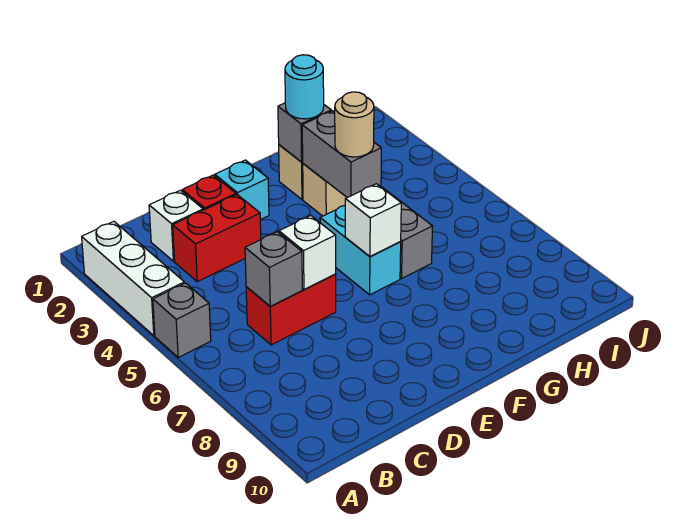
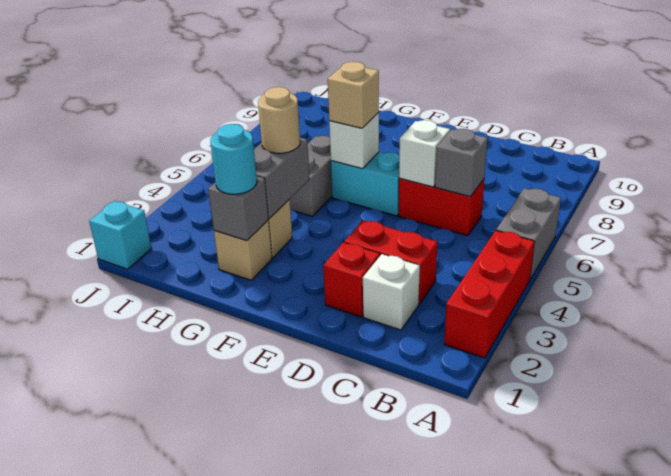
white 1x3 brick [82,221,184,336] -> red 1x3 brick [444,231,535,358]
grey 1x1 brick [153,283,211,357] -> grey 1x2 brick [496,188,561,279]
cyan 1x1 brick [215,160,269,220] -> cyan 1x1 brick moved to [89,201,151,269]
cyan 1x2 brick [320,206,401,295] -> cyan 1x2 brick turned to [331,152,399,216]
none -> tan 1x1 brick [328,62,379,128]

